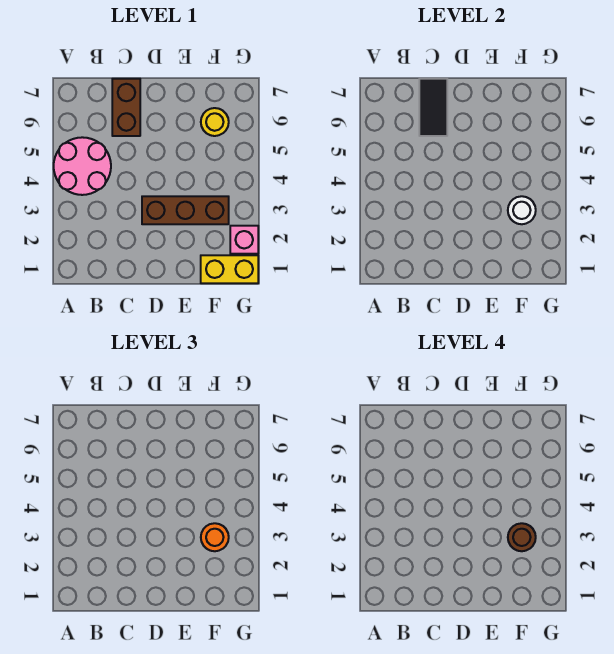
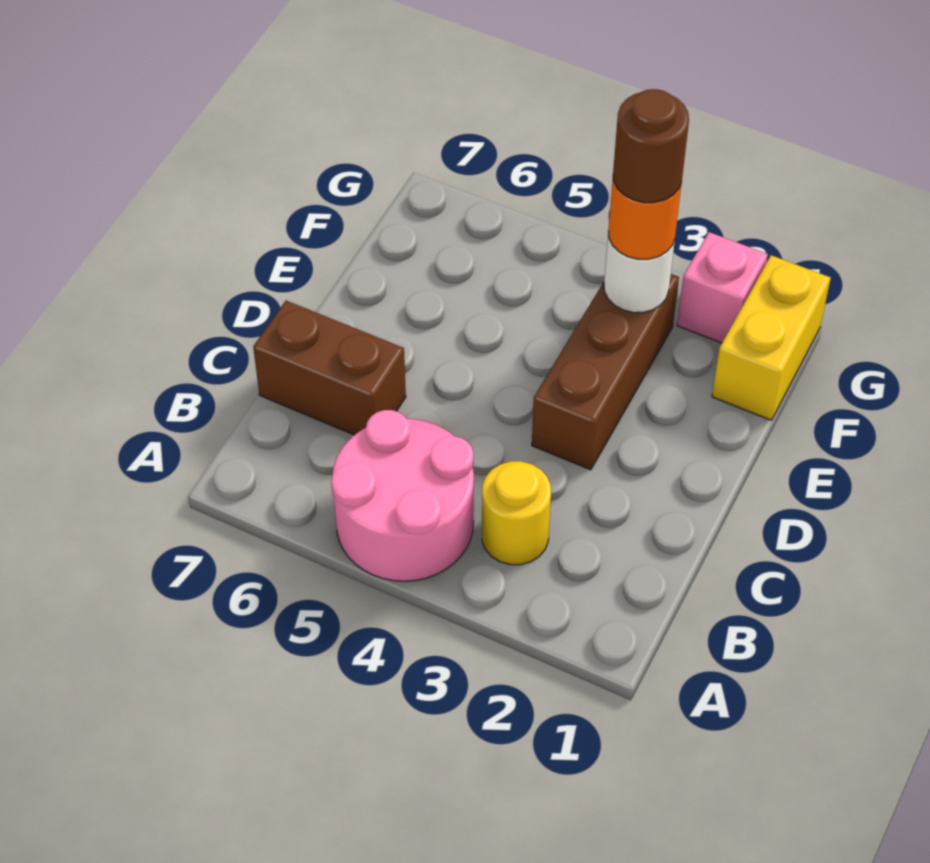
black 1x2 tile [419,79,447,136] -> none
yellow 1x1 round brick [201,108,229,136] -> yellow 1x1 round brick moved to [482,461,551,565]

